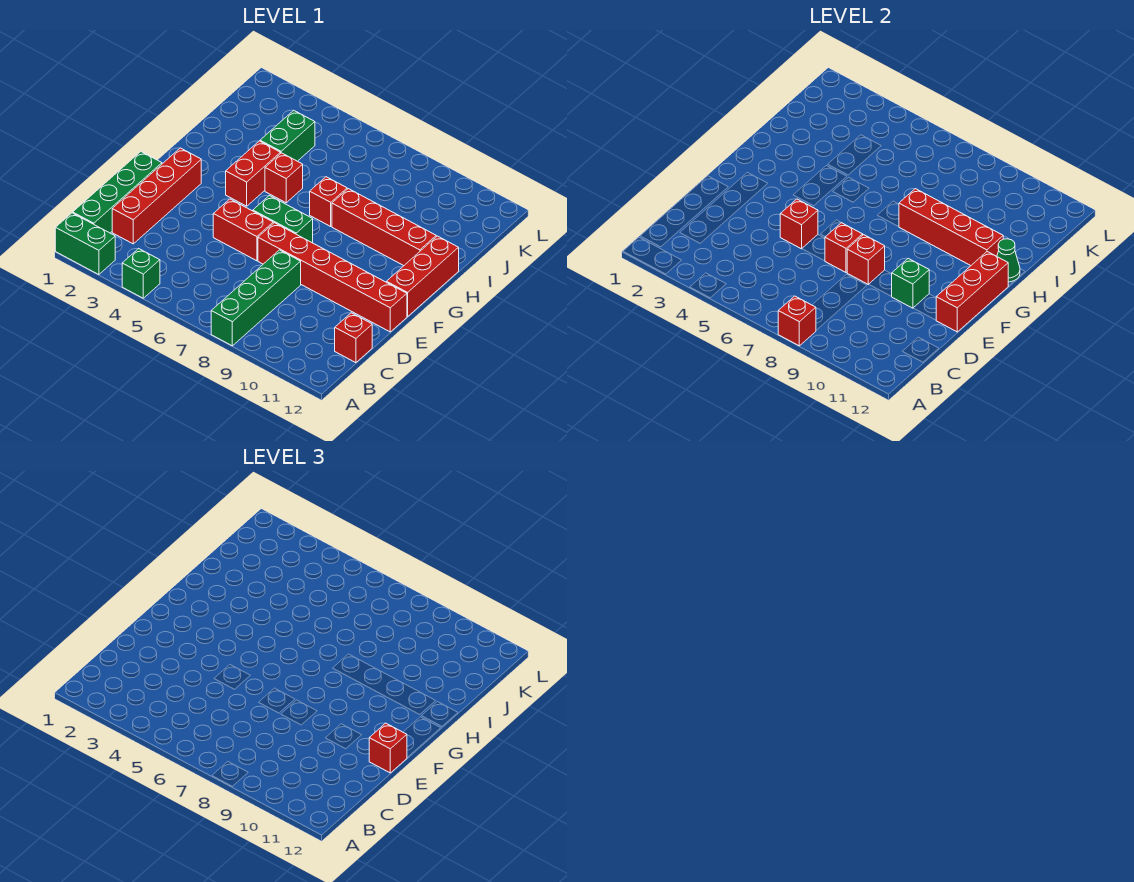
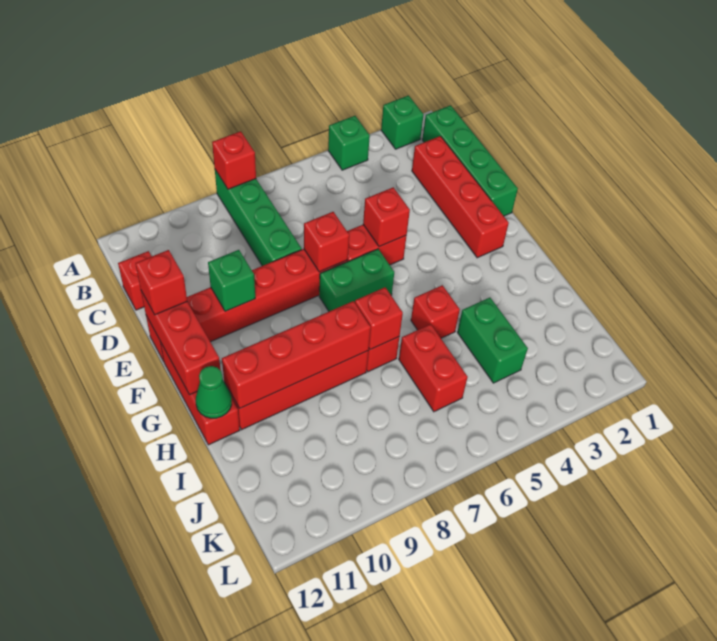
green 1x2 brick [55,213,115,275] -> green 1x1 brick [381,96,424,149]
red 1x1 brick [847,235,885,284] -> red 1x1 brick moved to [355,287,403,350]
red 1x2 brick [226,141,280,206] -> red 1x2 brick moved to [399,324,468,412]

